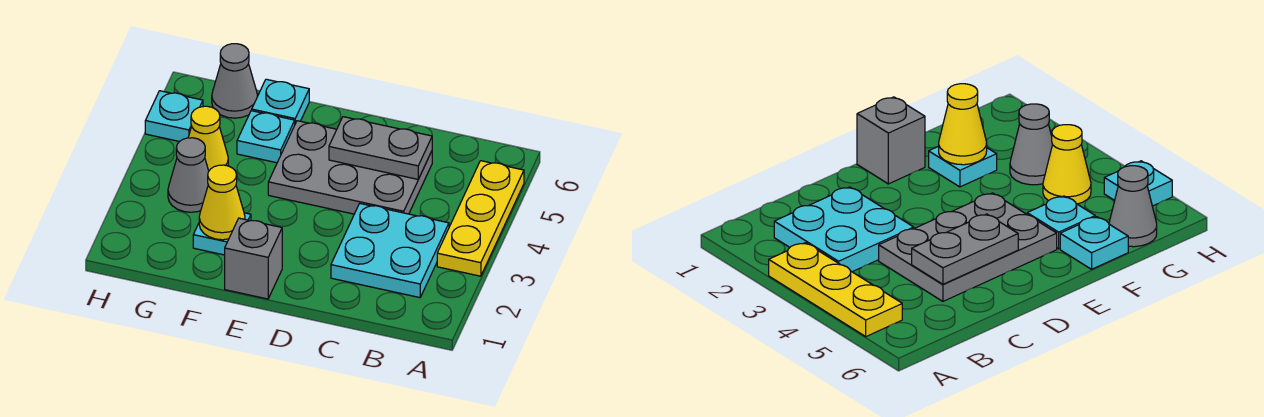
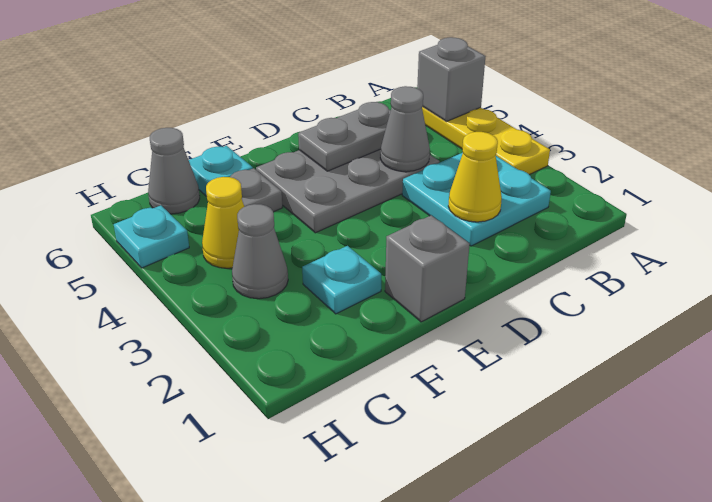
none -> grey 1x1 brick [417,37,486,121]
none -> grey 1x1 cone [380,86,430,172]
yellow 1x1 cone [199,165,245,240] -> yellow 1x1 cone moved to [448,132,502,222]
cyan 1x1 plate [237,111,295,163] -> grey 1x1 plate [230,168,283,212]

